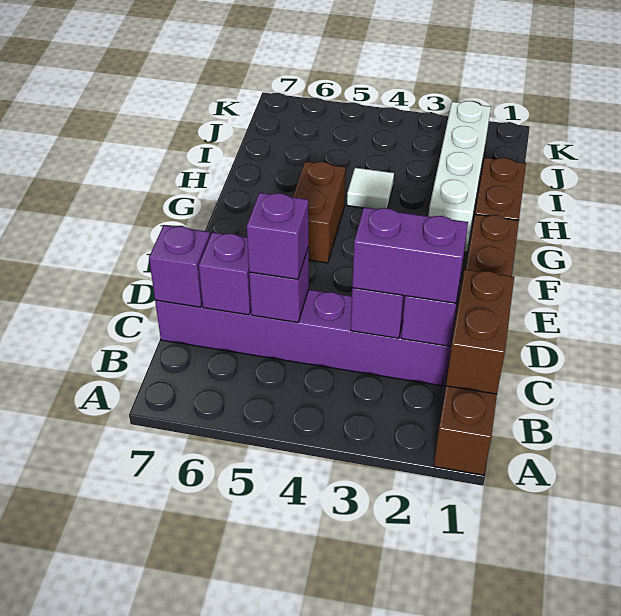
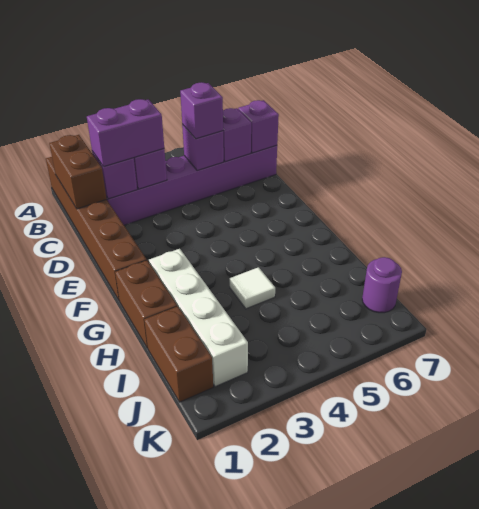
brown 1x2 brick [293,162,346,263] -> brown 1x2 brick moved to [144,306,213,402]
none -> purple 1x1 round brick [362,257,402,313]

